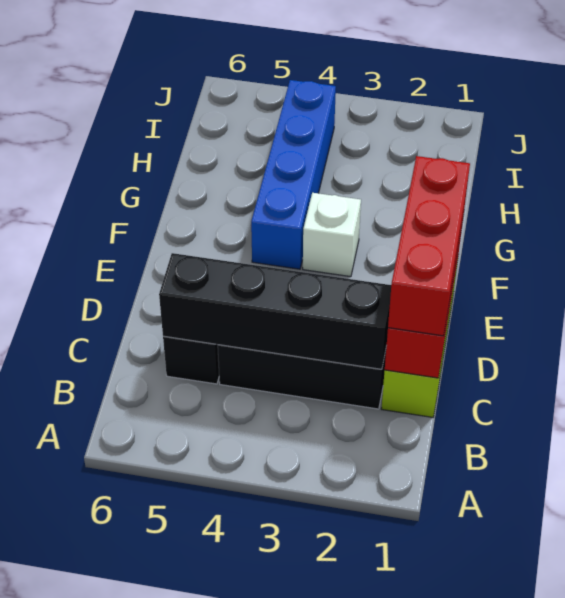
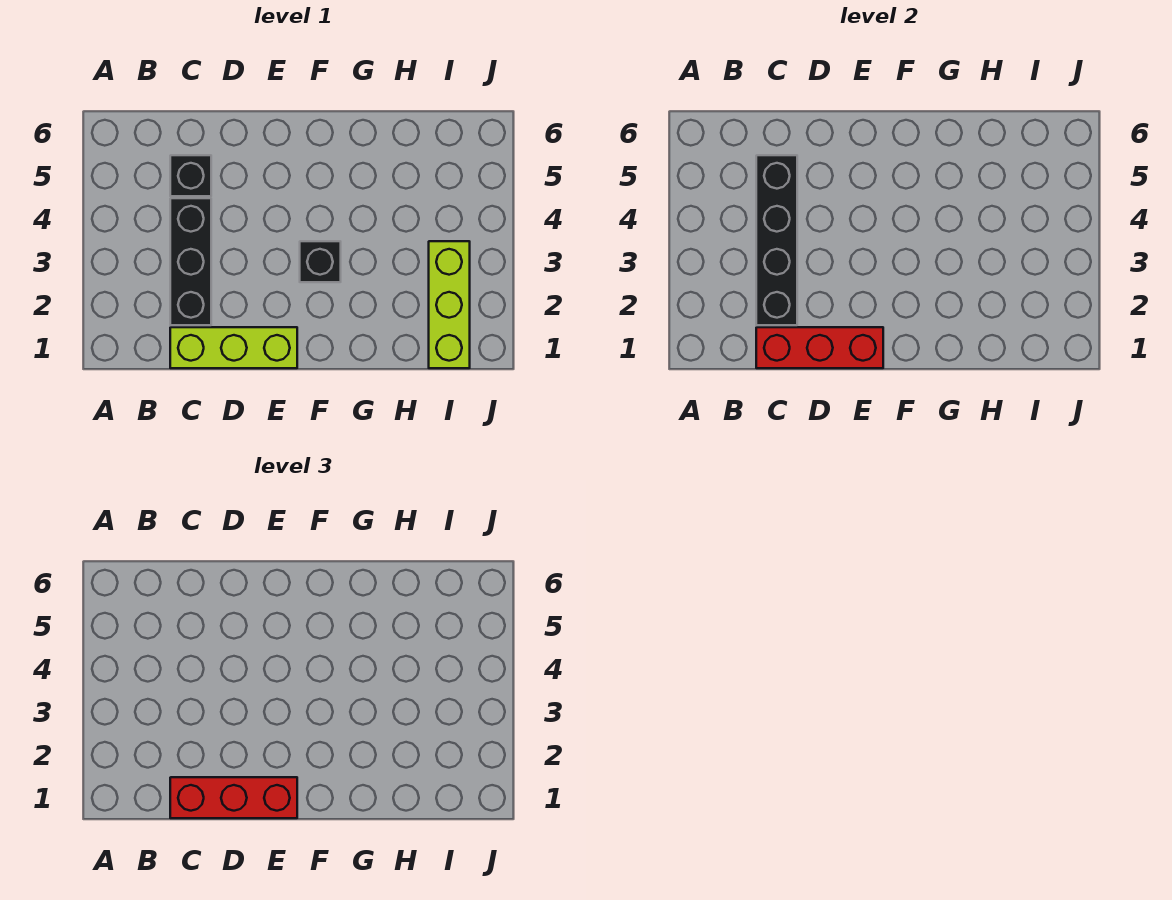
white 1x1 brick [303,193,361,277] -> black 1x1 brick [300,241,341,282]
blue 1x4 brick [251,80,336,269] -> none
none -> lime 1x3 brick [429,241,470,368]

